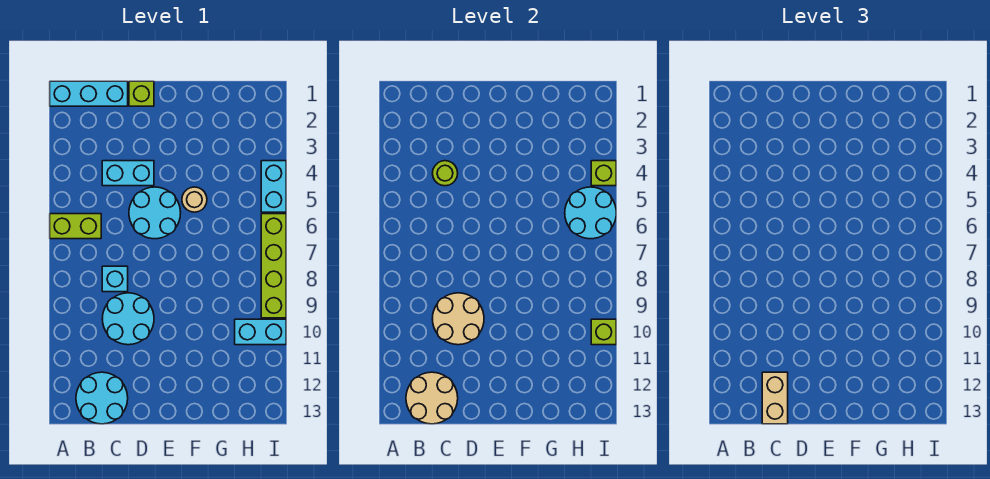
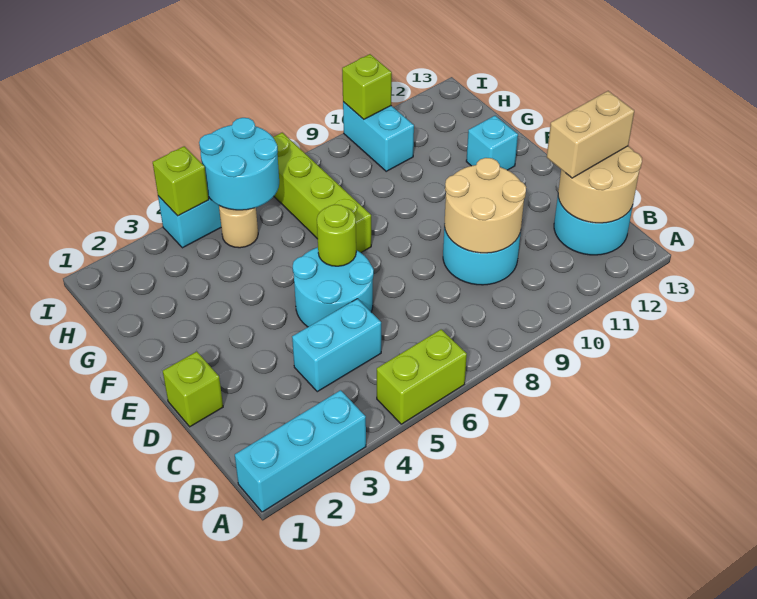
cyan 1x3 brick [50,81,128,106] -> cyan 1x3 brick turned to [235,390,366,512]
lime 1x2 brick [50,214,101,239] -> lime 1x2 brick turned to [377,329,467,424]
cyan 1x2 brick [102,161,154,186] -> cyan 1x2 brick turned to [292,299,381,392]
lime 1x1 round brick [432,161,458,186] -> lime 1x1 round brick moved to [317,204,356,266]
cyan 1x1 brick [102,266,128,292] -> cyan 1x1 brick moved to [466,116,518,170]
tan 1x1 round brick [182,187,207,212] -> tan 1x1 round brick moved to [219,206,258,248]
lime 1x4 brick [261,214,286,318] -> lime 1x4 brick turned to [273,133,371,252]

